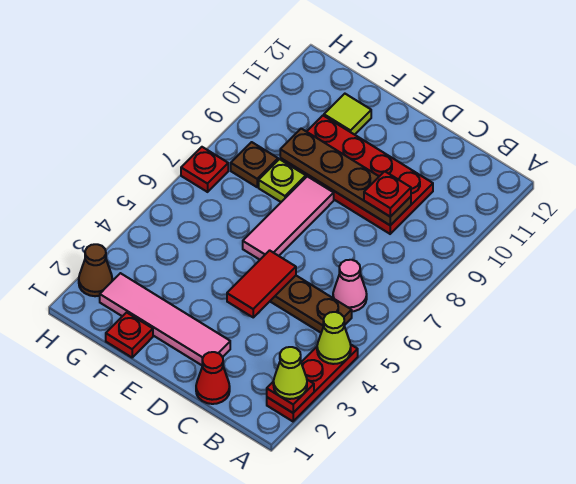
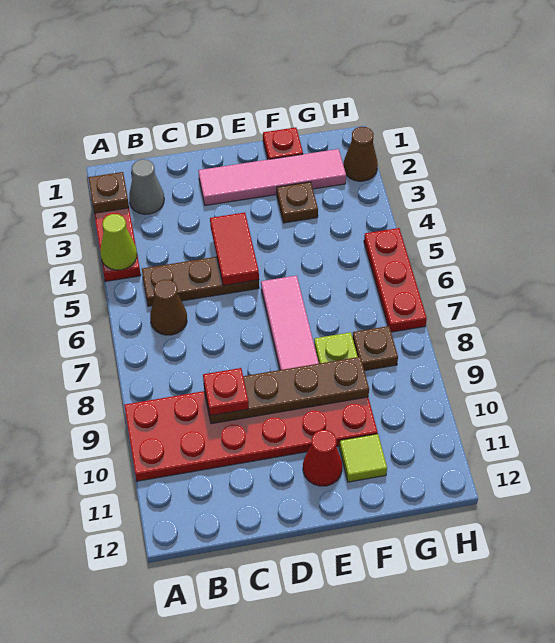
red 1x1 plate [267,380,314,413] -> brown 1x1 plate [88,172,129,213]
lime 1x1 cone [273,347,307,399] -> none
none -> grey 1x1 cone [129,159,164,214]
pink 1x1 cone [333,260,367,311] -> brown 1x1 cone [150,280,187,335]
red 1x1 cone [196,352,230,404] -> red 1x1 cone moved to [303,430,342,486]
red 2x4 plate [280,116,433,234] -> red 2x6 plate [124,391,378,481]
none -> brown 1x1 plate [277,182,318,223]
red 1x1 plate [181,147,228,192] -> red 1x3 plate [364,228,427,332]

